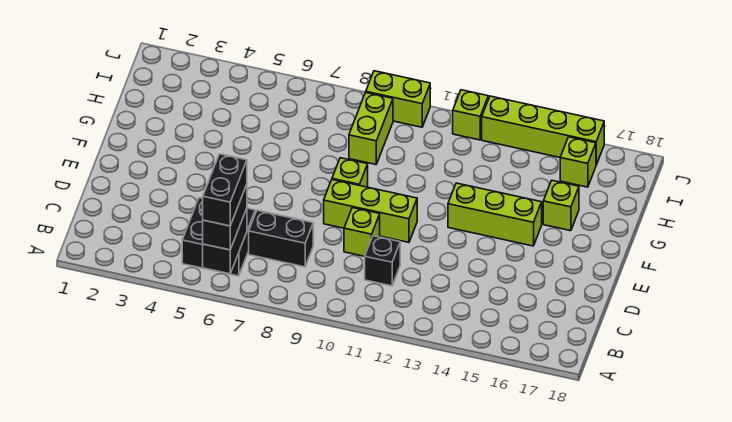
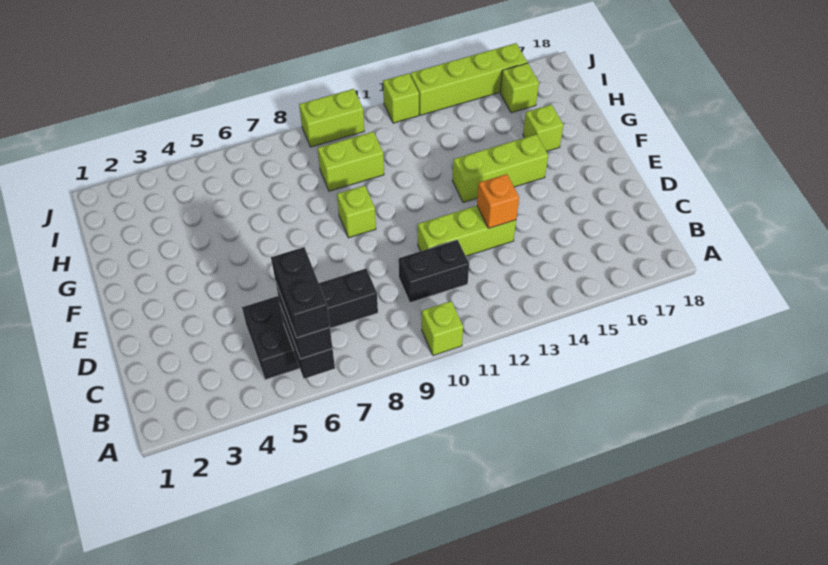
black 1x1 brick [365,236,400,286] -> black 1x2 brick [398,240,469,303]
lime 1x1 brick [344,208,380,256] -> lime 1x1 brick moved to [422,301,463,356]
none -> orange 1x1 brick [477,174,519,228]
lime 1x3 brick [324,180,417,242] -> lime 1x3 brick moved to [418,206,516,256]
lime 1x2 brick [349,93,393,164] -> lime 1x2 brick turned to [318,132,384,191]

